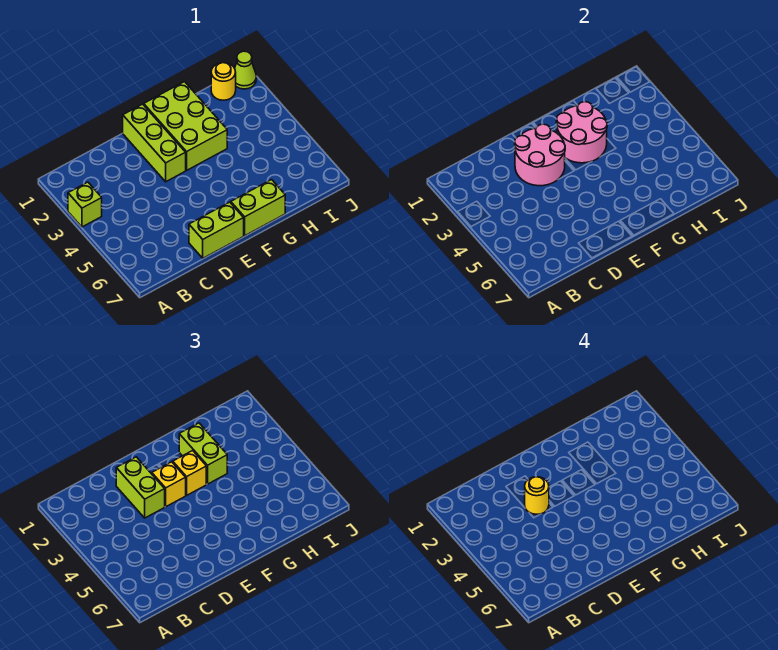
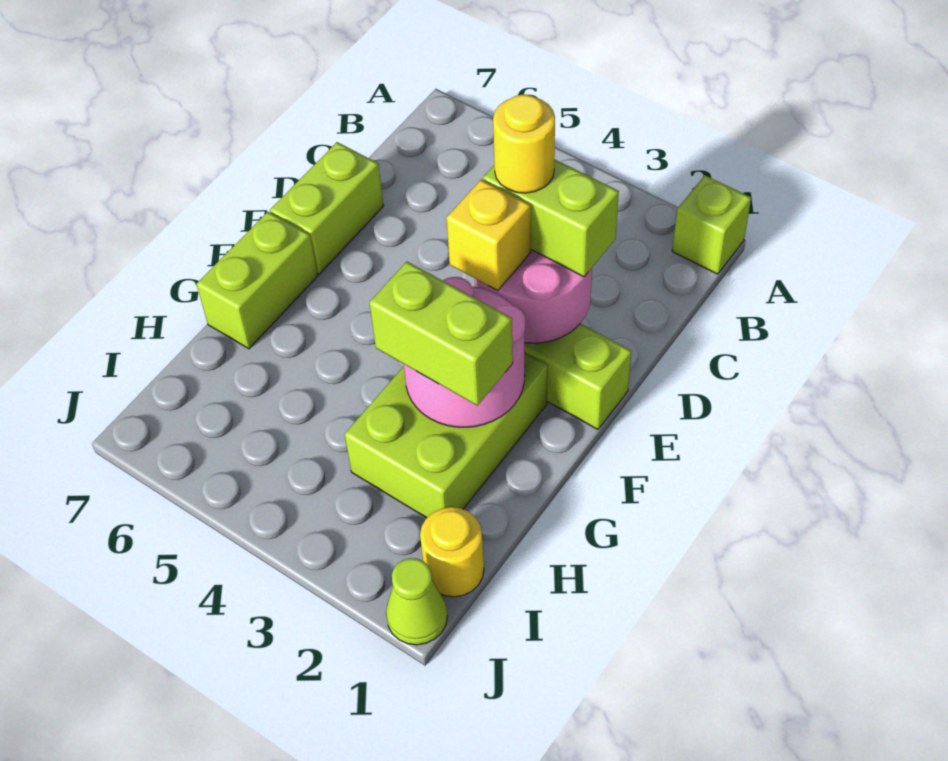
lime 1x1 brick [68,182,102,227] -> lime 1x1 brick moved to [672,175,751,274]
lime 2x3 brick [144,82,227,170] -> lime 2x3 brick turned to [345,352,548,518]
yellow 1x1 brick [173,451,206,495] -> none

